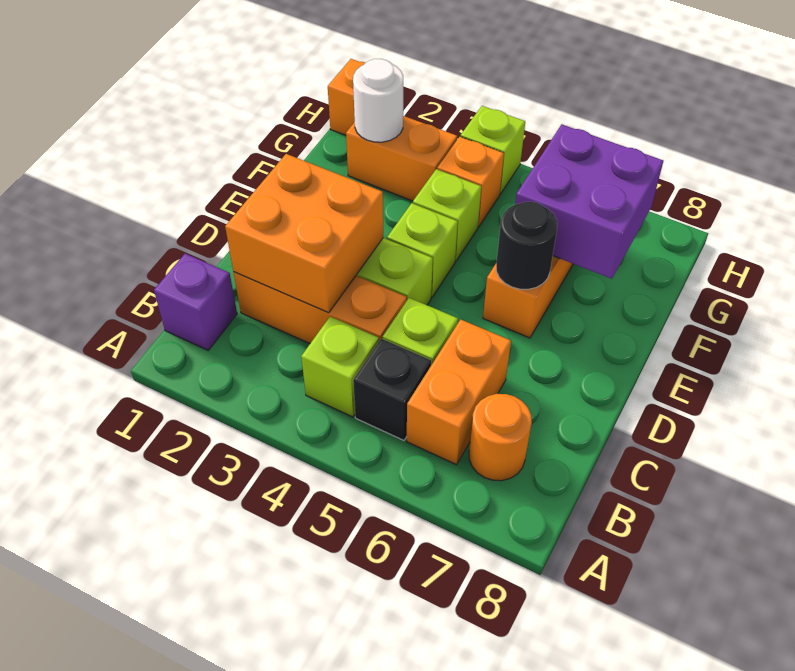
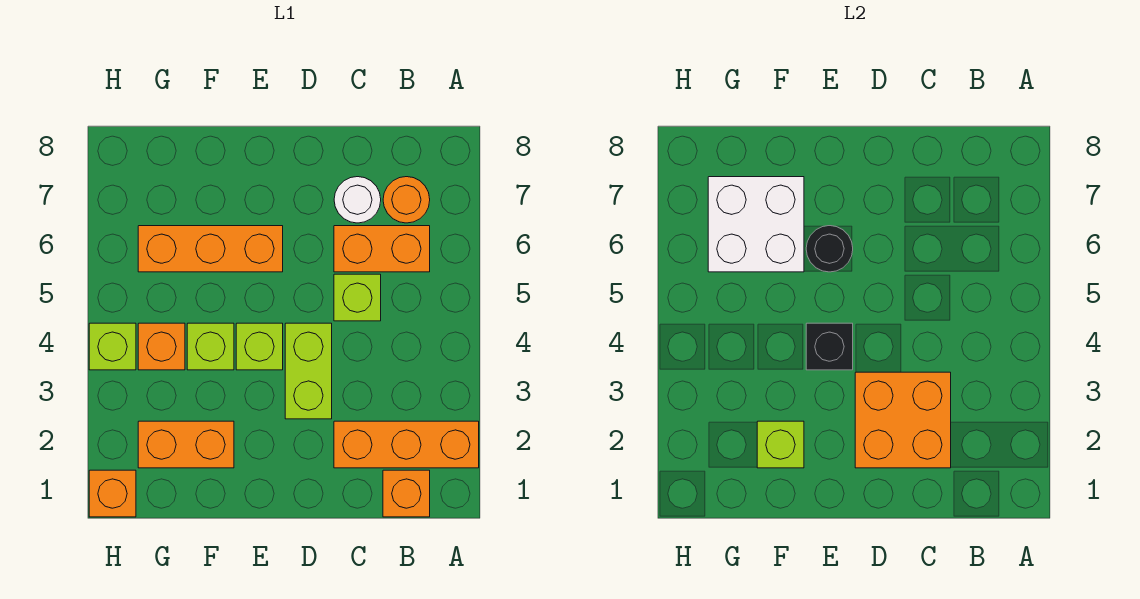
purple 1x1 brick [154,254,237,350] -> orange 1x1 brick [383,470,430,517]
lime 1x1 brick [301,317,379,417] -> lime 1x1 brick moved to [757,421,804,468]
black 1x1 brick [353,339,431,440] -> black 1x1 brick moved to [806,323,853,370]
orange 1x3 brick [234,272,406,343] -> orange 1x3 brick turned to [334,421,479,468]
purple 2x2 brick [515,124,663,279] -> white 2x2 brick [708,177,804,272]
orange 1x2 brick [346,116,457,201] -> orange 1x2 brick turned to [138,421,234,468]
white 1x1 round brick [353,59,403,142] -> white 1x1 round brick moved to [334,177,381,223]

